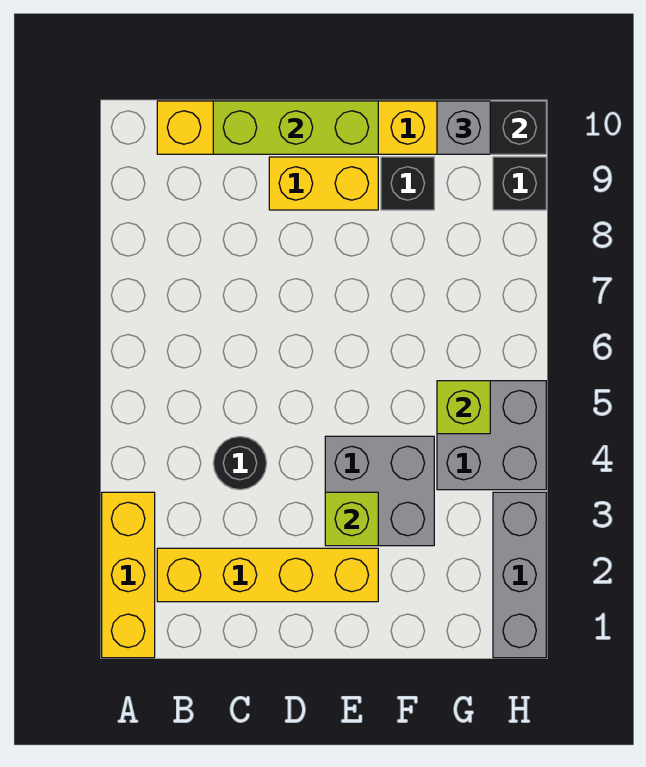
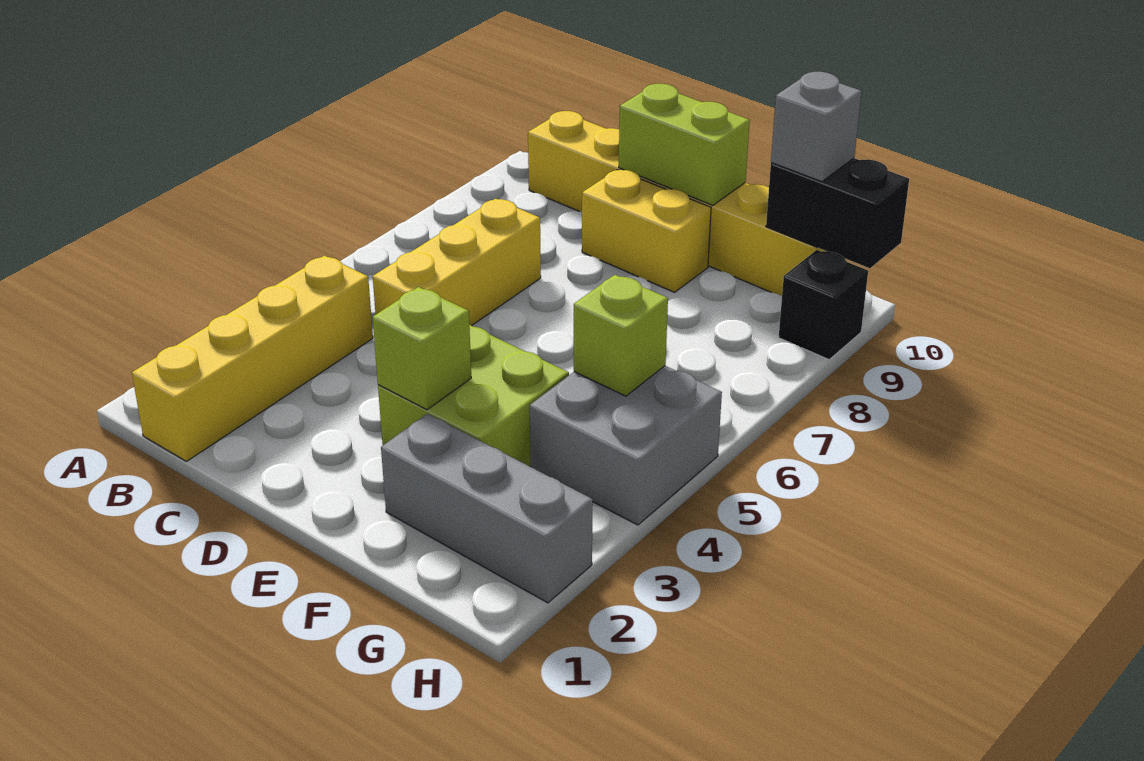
yellow 1x3 brick [102,492,155,658] -> yellow 1x3 brick moved to [373,199,541,326]
yellow 1x4 brick [157,548,378,602] -> yellow 1x4 brick turned to [132,256,373,461]
black 1x1 round brick [213,437,267,490] -> none
lime 1x3 brick [213,101,378,154] -> lime 1x2 brick [619,84,750,205]
grey 2x2 brick [325,436,434,546] -> lime 2x2 brick [378,325,569,466]
black 1x1 brick [381,157,434,210] -> none
grey 1x3 brick [493,492,546,658] -> grey 1x3 brick turned to [381,414,593,603]

